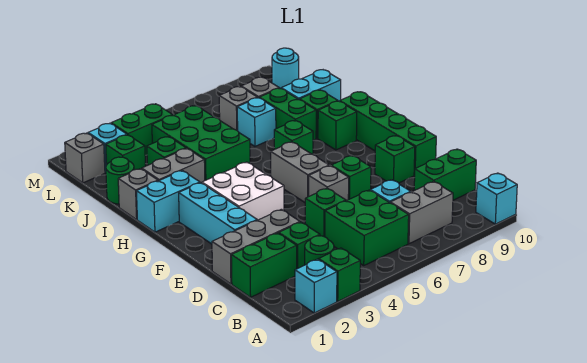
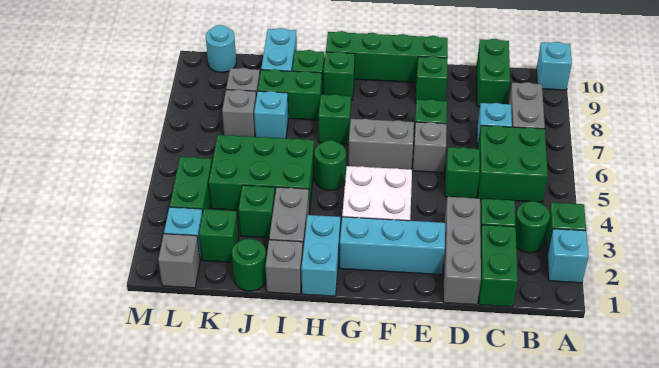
none -> green 1x1 round brick [315,140,346,190]

